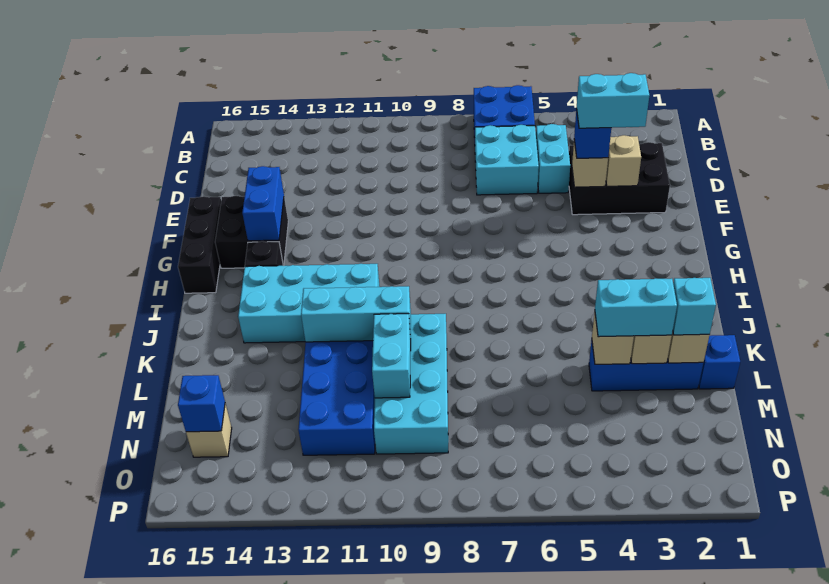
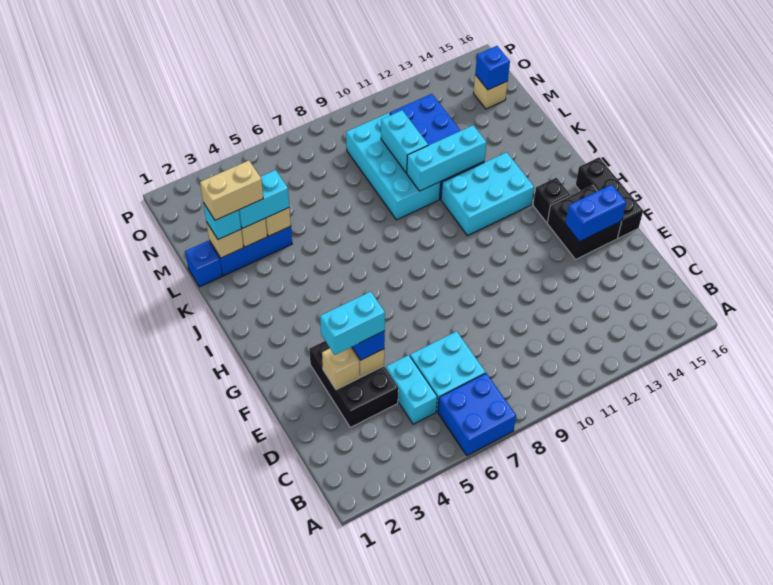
black 2x3 brick [569,142,670,215] -> black 2x3 brick turned to [309,341,398,427]
blue 1x2 brick [242,166,284,241] -> blue 1x2 brick turned to [565,185,626,242]
cyan 2x4 brick [238,264,380,343] -> cyan 2x3 brick [441,152,534,236]
none -> tan 1x2 brick [200,161,263,220]

